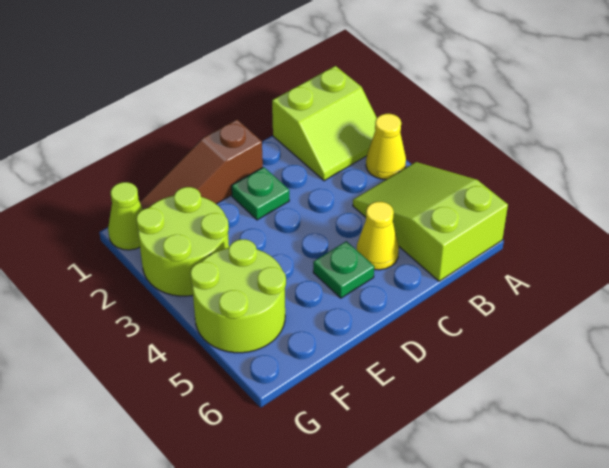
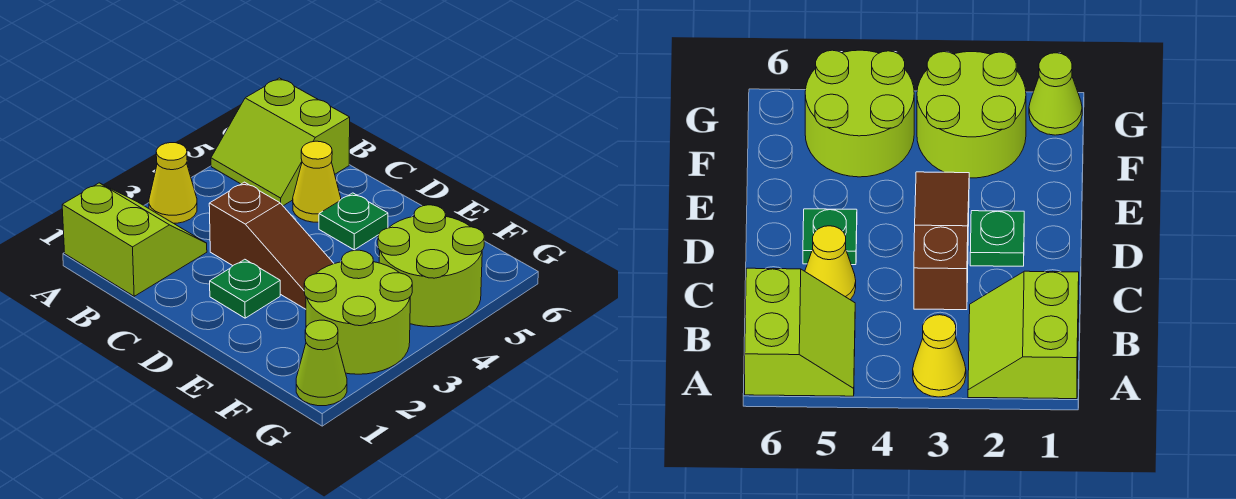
lime 2x3 slope [353,162,508,281] -> lime 2x2 slope [211,78,350,206]
brown 1x3 slope [140,119,263,209] -> brown 1x3 slope moved to [209,182,334,309]

